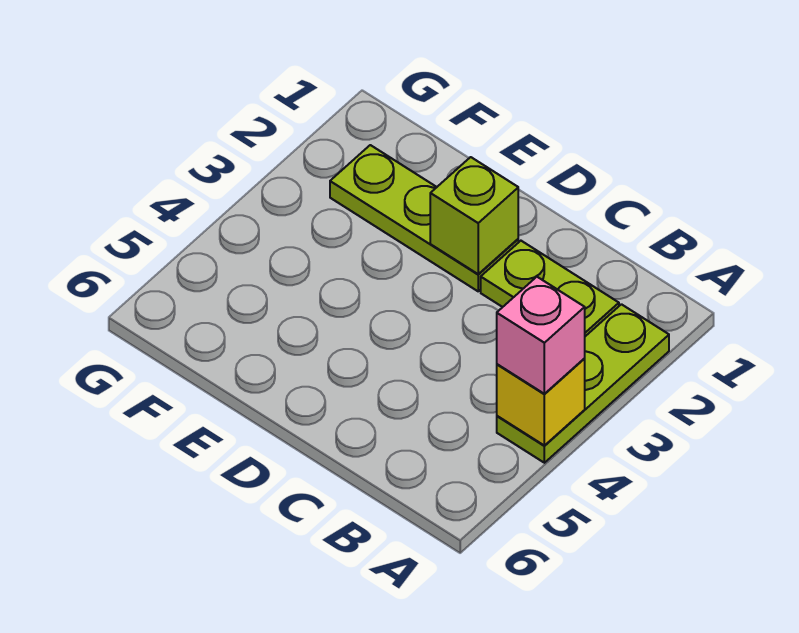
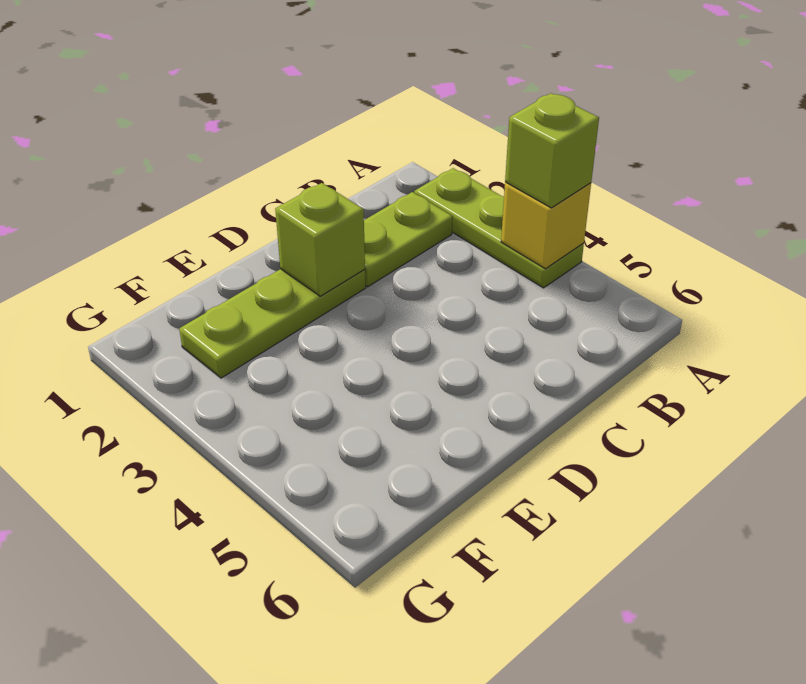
pink 1x1 brick [497,277,585,394] -> lime 1x1 brick [505,93,599,208]

